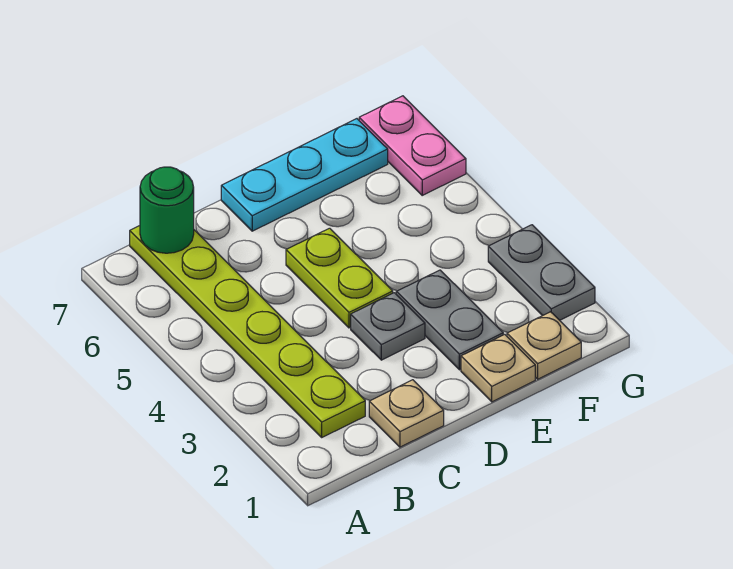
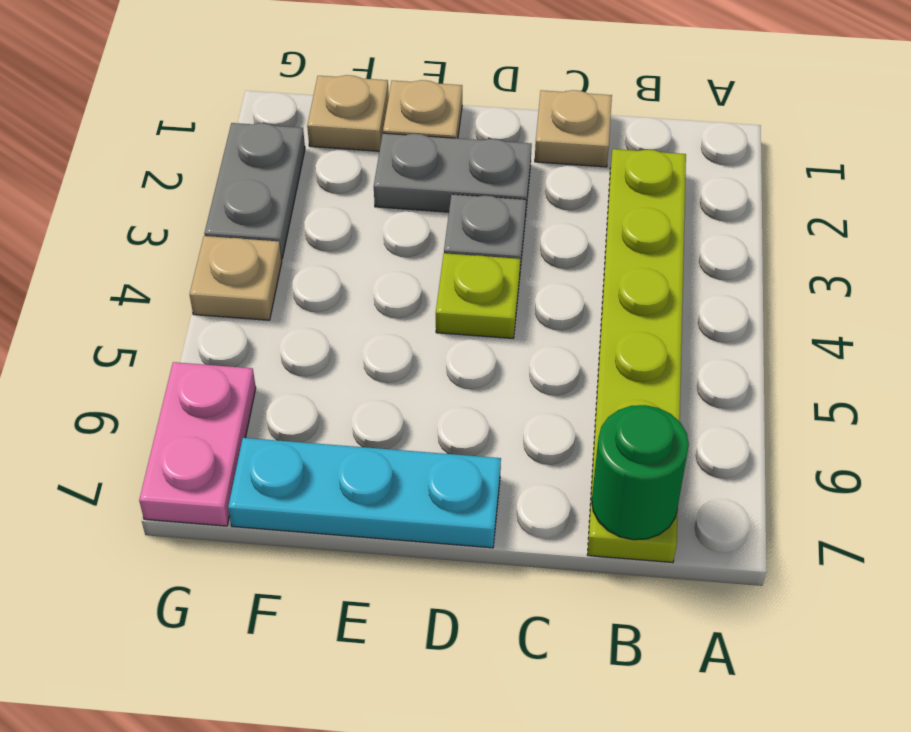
lime 1x2 plate [286,228,393,328] -> lime 1x1 plate [436,253,520,338]
grey 1x2 plate [396,270,503,370] -> grey 1x2 plate turned to [374,133,532,217]
none -> tan 1x1 plate [190,236,282,320]

